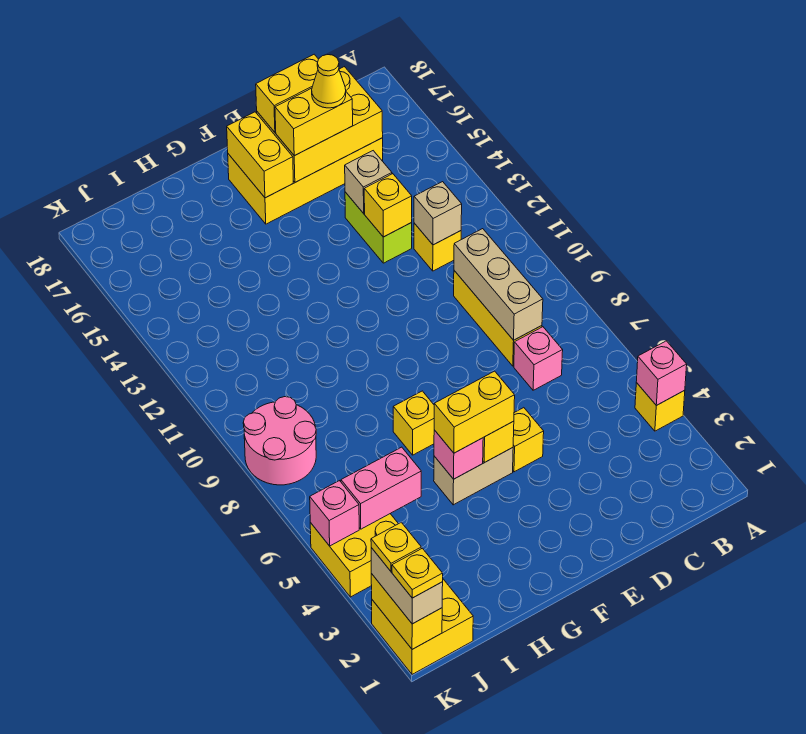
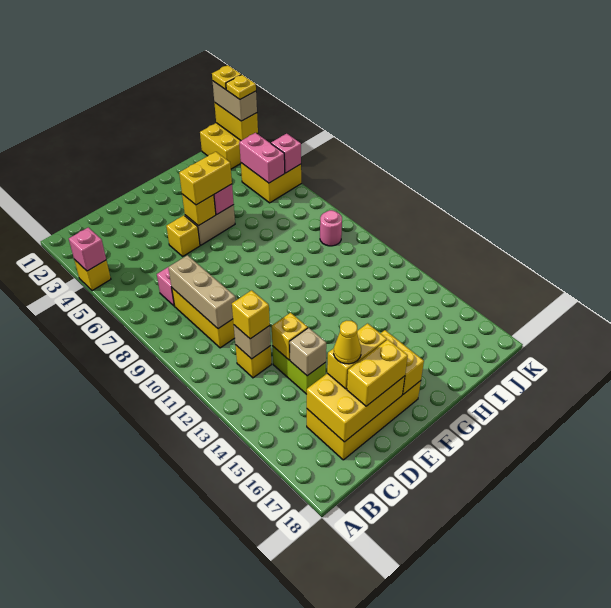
yellow 1x1 brick [393,391,434,455] -> yellow 1x1 brick moved to [232,290,270,339]
pink 1x2 brick [341,447,421,529] -> pink 1x2 brick turned to [239,133,285,183]
pink 2x2 round brick [243,397,316,485] -> pink 1x1 round brick [320,210,342,246]

